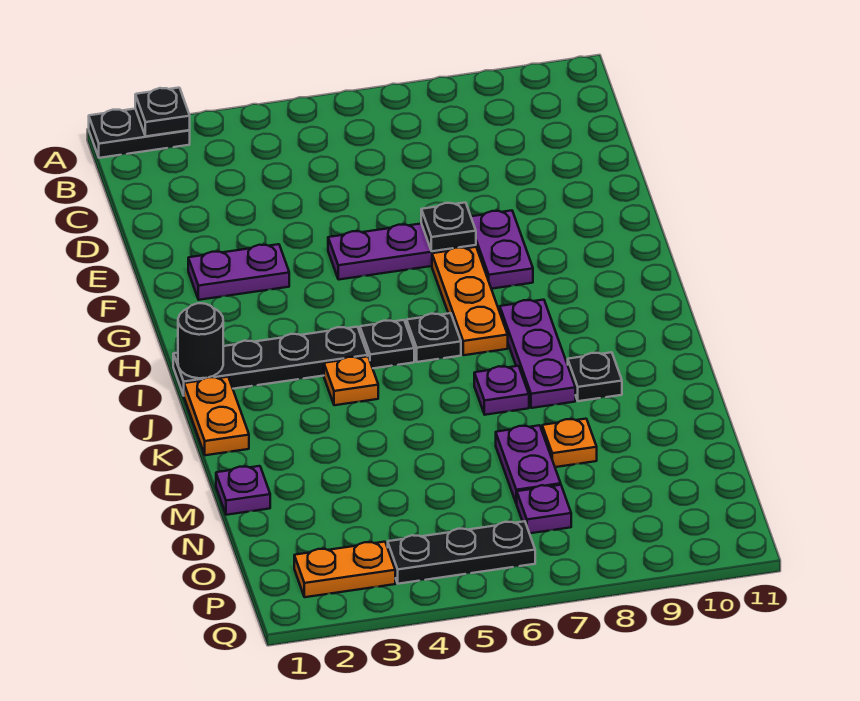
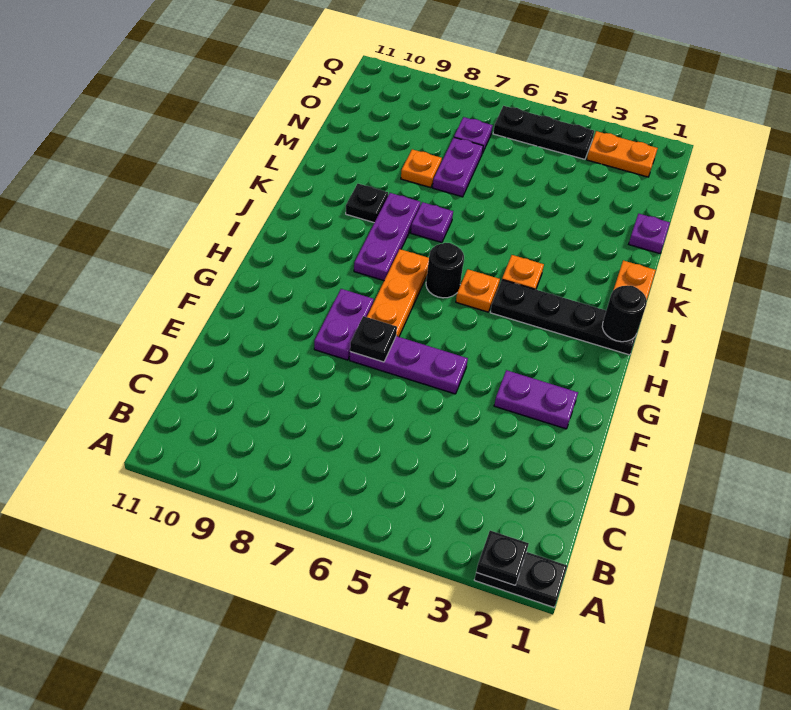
black 1x1 plate [360,320,414,368] -> orange 1x1 plate [456,269,500,312]
black 1x1 plate [407,313,461,362] -> black 1x1 round brick [426,243,464,298]

